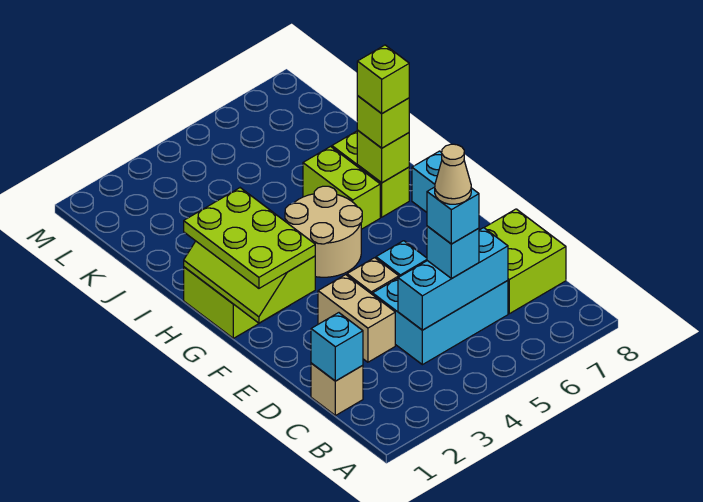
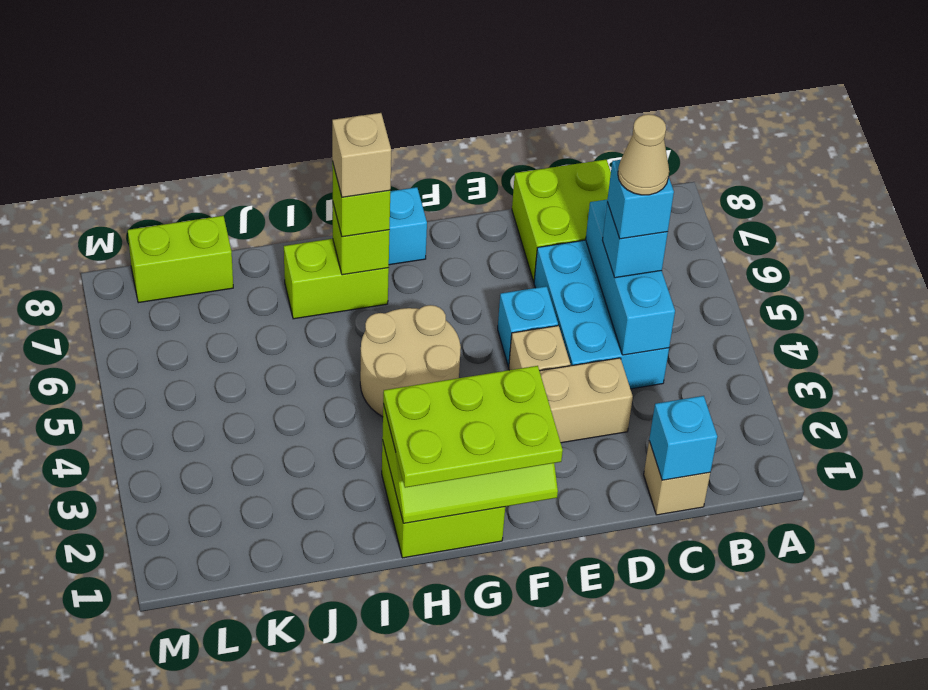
lime 1x2 brick [303,147,380,229] -> lime 1x2 brick moved to [128,216,233,303]
lime 1x1 brick [357,45,409,113] -> tan 1x1 brick [332,113,391,197]

